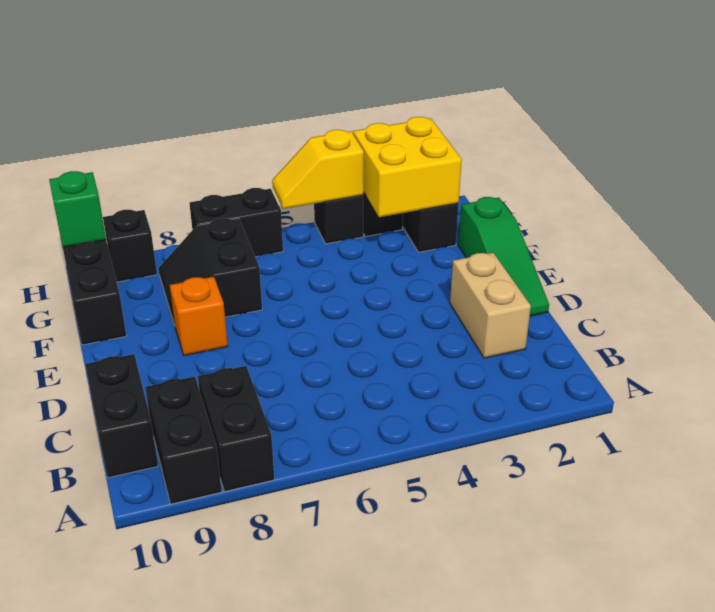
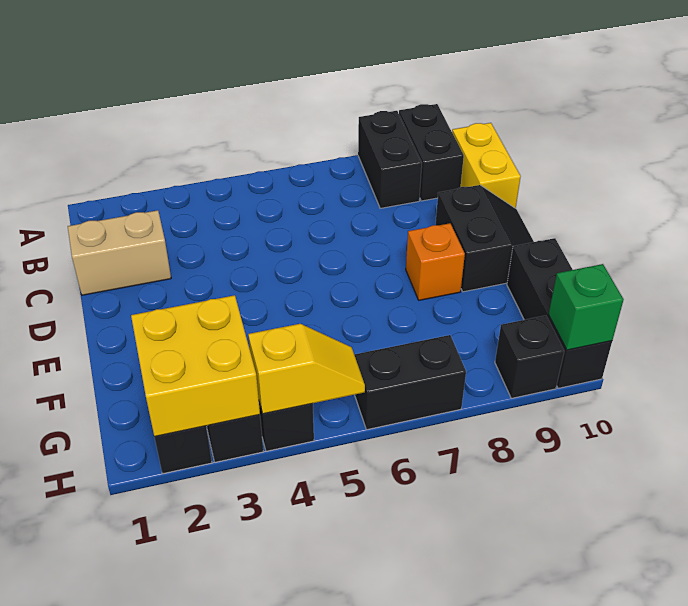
black 1x2 brick [85,354,158,478] -> yellow 1x2 brick [452,123,521,208]
tan 1x2 brick [450,253,531,358] -> tan 1x2 brick turned to [68,210,171,295]
green 1x3 slope [458,197,549,316] -> none
black 2x2 slope [159,218,262,325] -> black 2x2 slope moved to [436,185,534,292]

